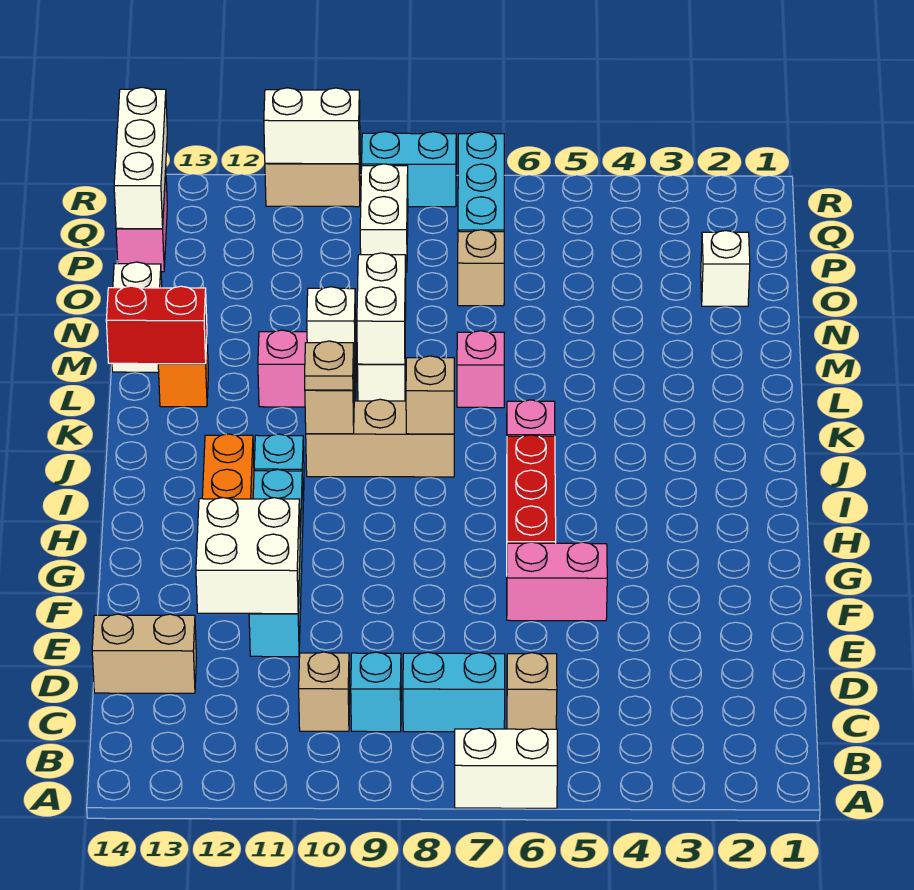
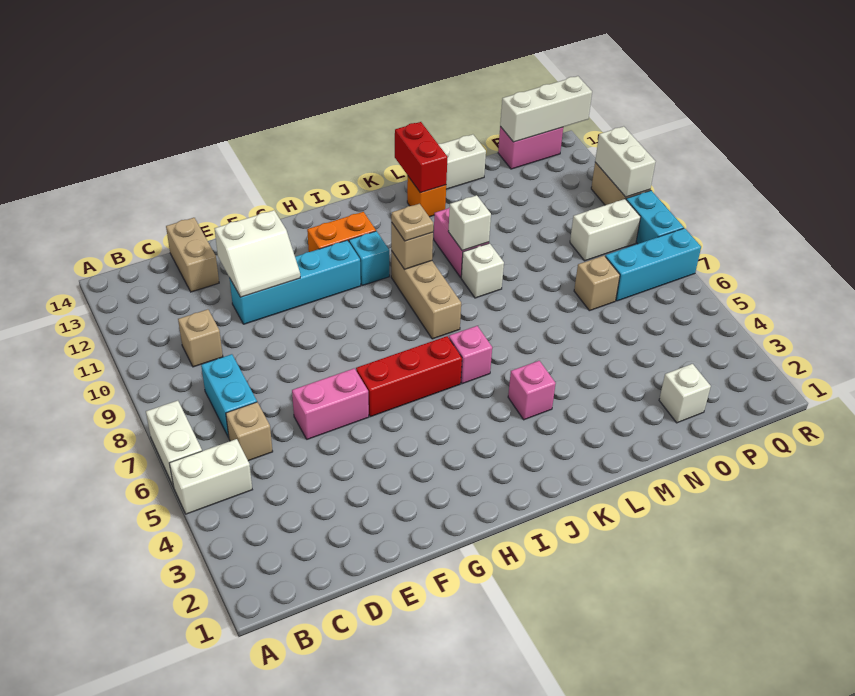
cyan 1x1 brick [351,652,401,732] -> none
white 2x2 brick [196,498,300,614] -> white 2x2 slope [215,210,300,297]
pink 1x2 brick [507,542,607,621] -> pink 1x2 brick turned to [292,368,369,439]
tan 1x1 brick [406,356,454,434] -> none
pink 1x1 brick [457,331,504,408] -> pink 1x1 brick moved to [508,361,556,420]
white 1x2 brick [357,253,406,364] -> white 1x2 brick moved to [169,439,252,514]

